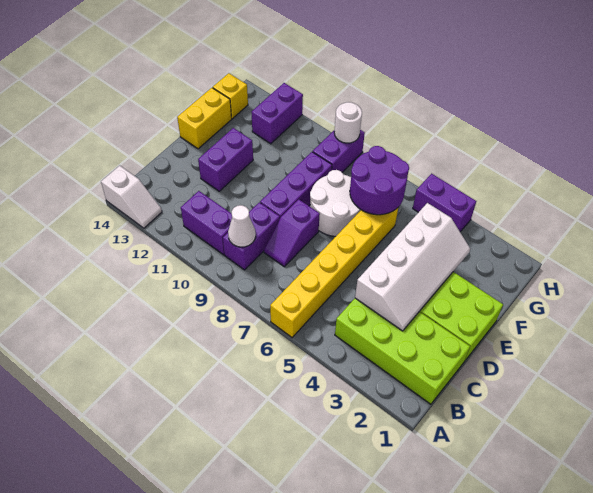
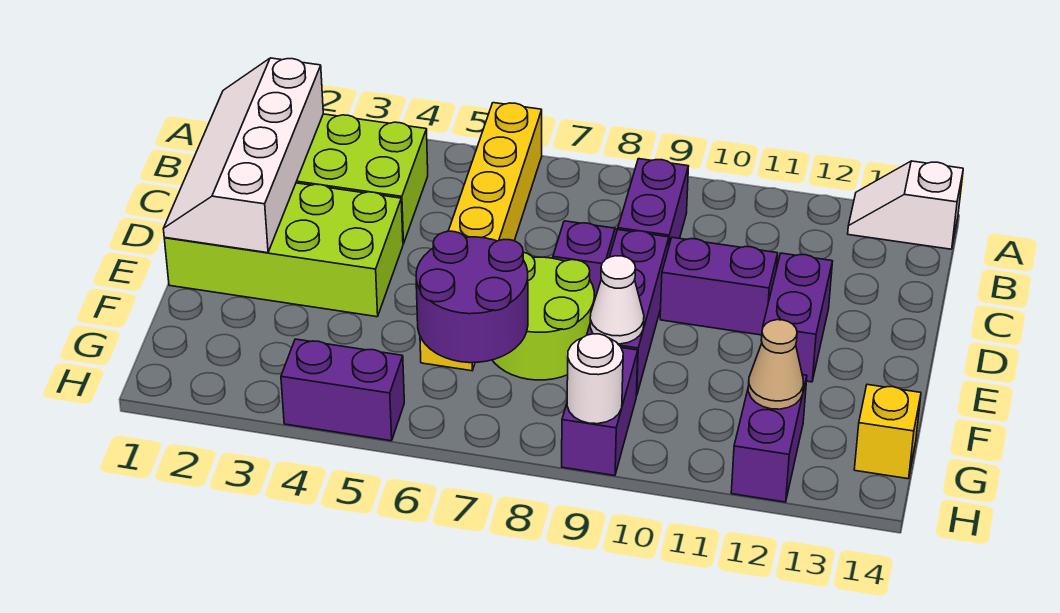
white 1x1 cone [228,205,256,247] -> white 1x1 cone moved to [590,256,644,344]
purple 1x2 brick [181,191,232,255] -> purple 1x2 brick moved to [660,237,778,335]
white 2x4 slope [355,203,470,331] -> white 2x4 slope moved to [163,58,323,253]
white 2x2 round brick [310,170,361,236] -> lime 2x2 round brick [493,252,594,380]
yellow 1x2 brick [177,88,232,149] -> none
none -> tan 1x1 cone [748,320,803,409]

